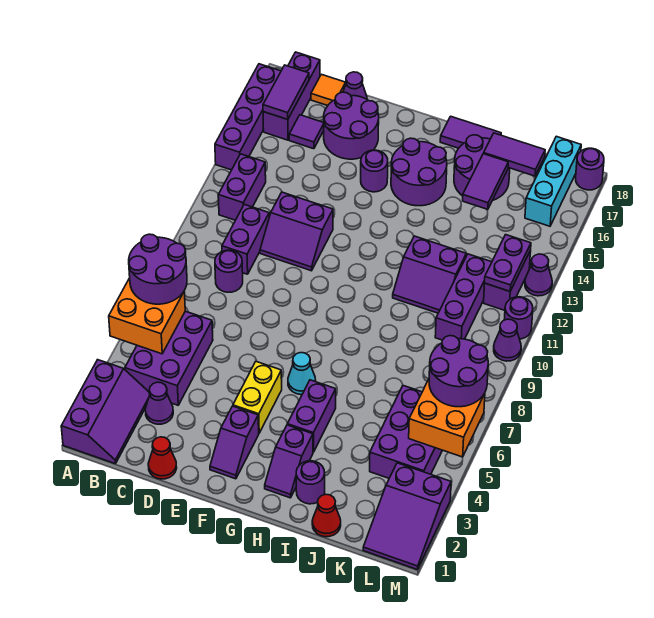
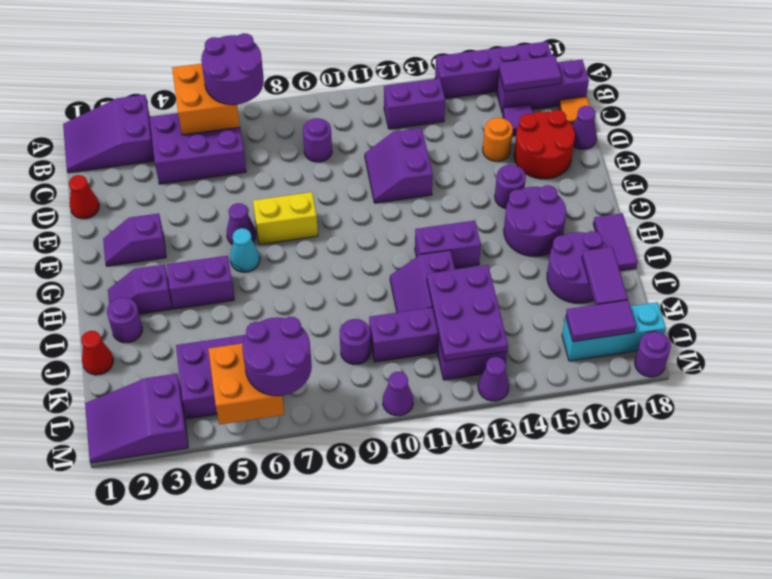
purple 2x3 slope [61,360,150,464] -> purple 2x3 slope turned to [63,95,154,173]
purple 1x1 cone [145,382,173,424] -> purple 1x1 cone moved to [227,203,256,245]
purple 1x2 brick [222,204,269,274] -> purple 1x2 brick moved to [415,220,481,268]
none -> orange 1x1 round brick [483,118,513,161]
purple 2x2 round brick [324,92,379,159] -> red 2x2 round brick [514,110,575,179]
yellow 1x2 brick [233,361,282,433] -> yellow 1x2 brick moved to [253,192,318,245]
purple 1x2 tile [463,154,508,209] -> purple 1x2 tile moved to [566,300,636,342]
purple 1x2 plate [485,235,531,291] -> purple 2x3 plate [427,265,508,361]
purple 1x1 round brick [504,297,533,339] -> purple 1x1 round brick moved to [340,319,371,365]

